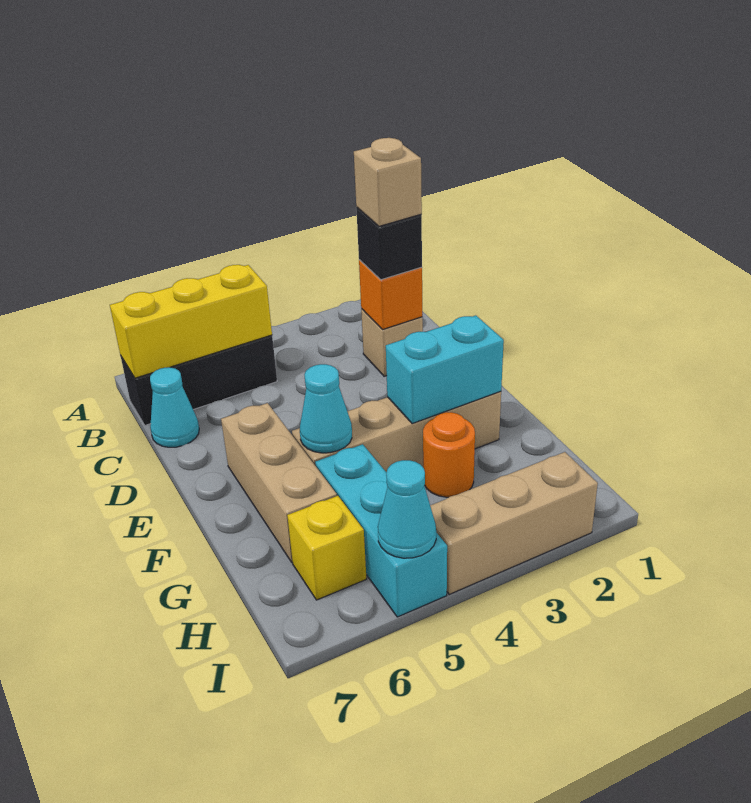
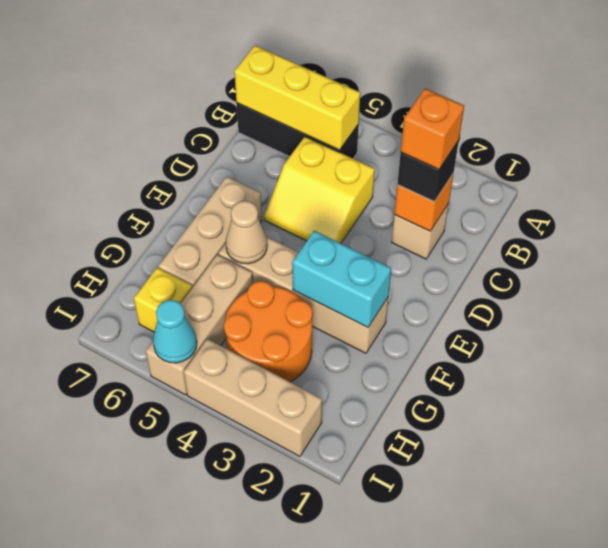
tan 1x1 brick [354,138,422,226] -> orange 1x1 brick [401,88,464,170]
none -> yellow 2x2 slope [264,137,375,243]
cyan 1x1 cone [150,367,199,447] -> none
cyan 1x1 cone [300,364,352,453] -> tan 1x1 cone [226,201,267,264]
orange 1x1 round brick [423,412,475,497] -> orange 2x2 round brick [224,281,313,382]
cyan 1x3 brick [315,444,447,617] -> tan 1x3 brick [146,254,253,395]

